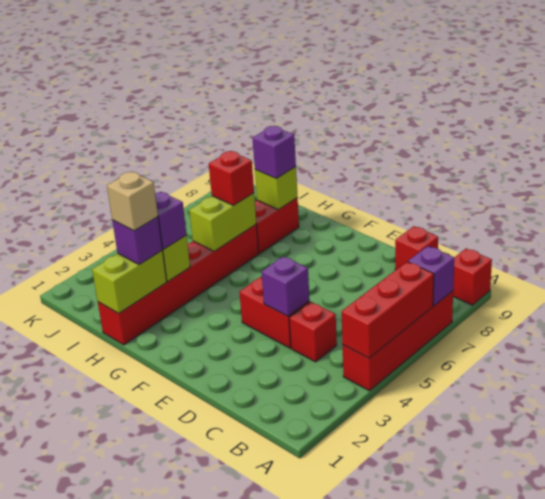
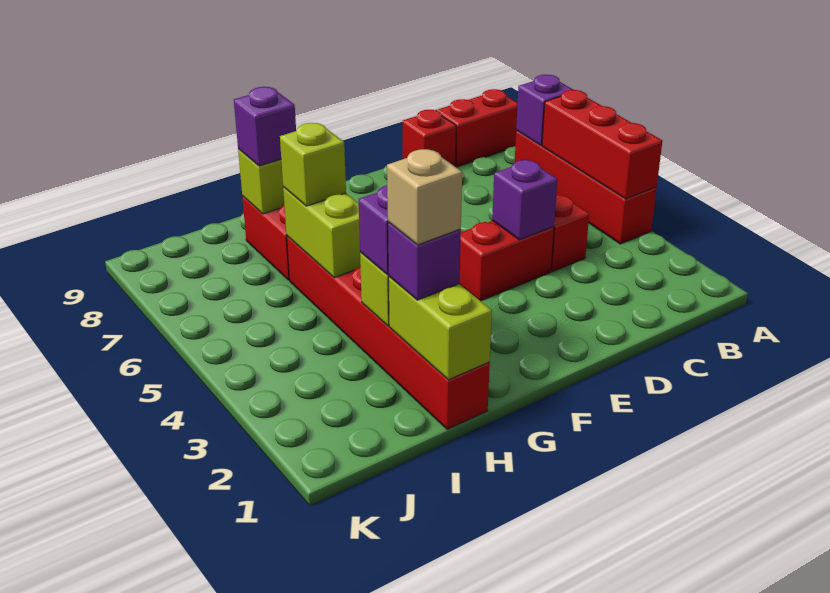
red 1x1 brick [453,249,492,305] -> red 1x2 brick [436,89,518,167]
red 1x1 brick [209,151,254,206] -> lime 1x1 brick [280,123,346,206]

